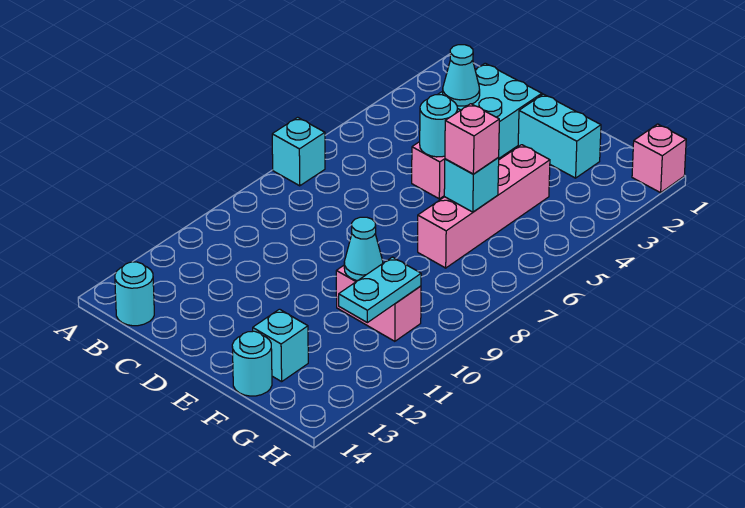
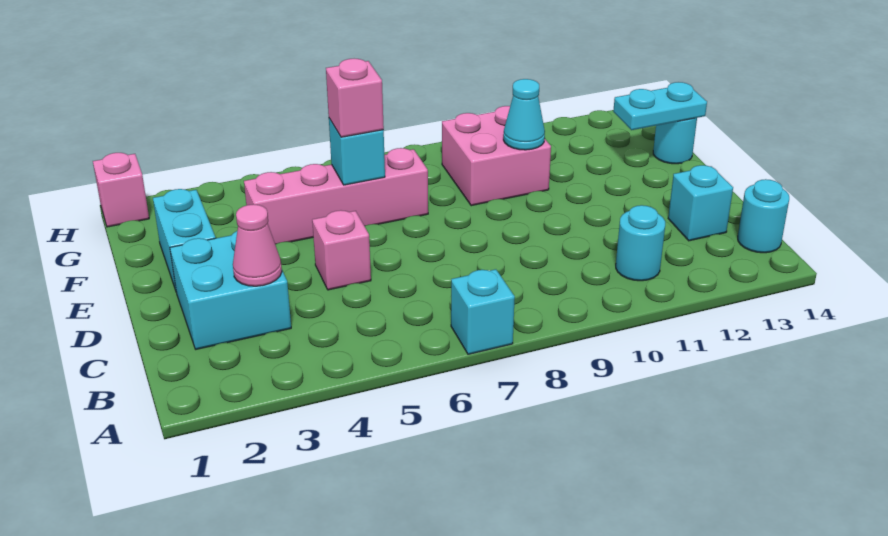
cyan 1x1 cone [443,45,480,106] -> pink 1x1 cone [233,204,282,286]
cyan 1x1 round brick [420,95,457,157] -> cyan 1x1 round brick moved to [616,205,665,281]
pink 1x2 brick [336,266,421,341] -> pink 2x2 brick [442,106,551,206]
cyan 1x1 brick [253,309,308,382] -> cyan 1x1 brick moved to [668,165,733,241]
cyan 1x2 plate [339,257,421,323] -> cyan 1x2 plate moved to [613,82,707,130]

